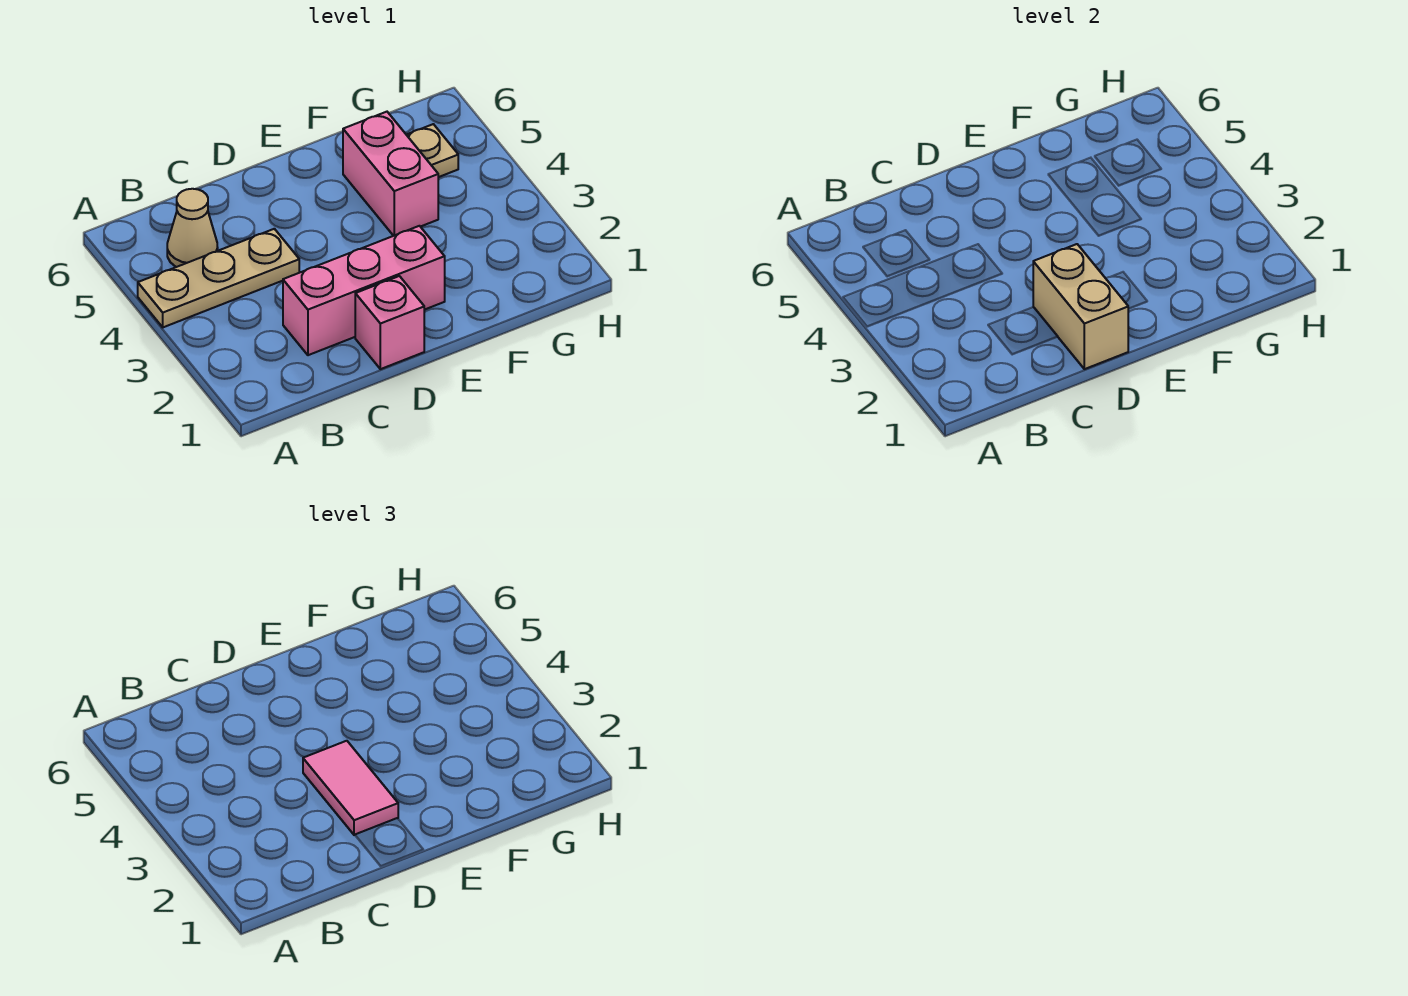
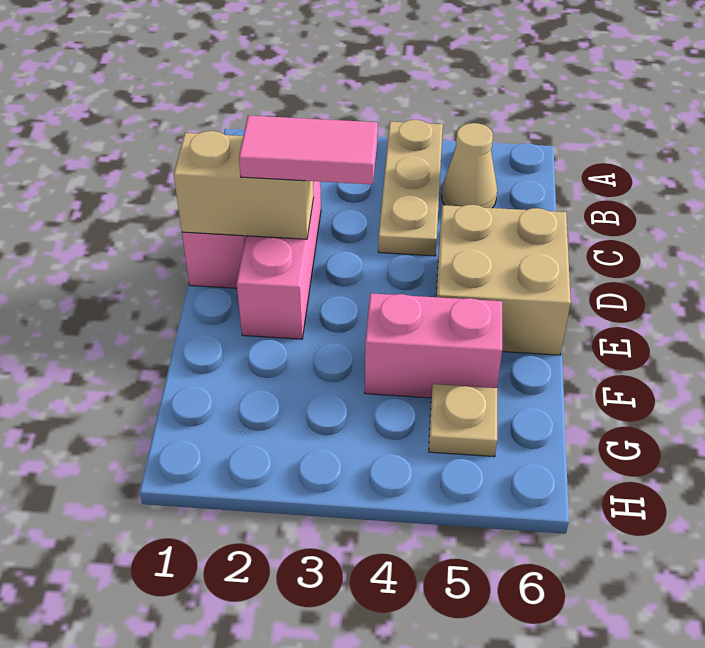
none -> tan 2x2 brick [436,205,571,355]

